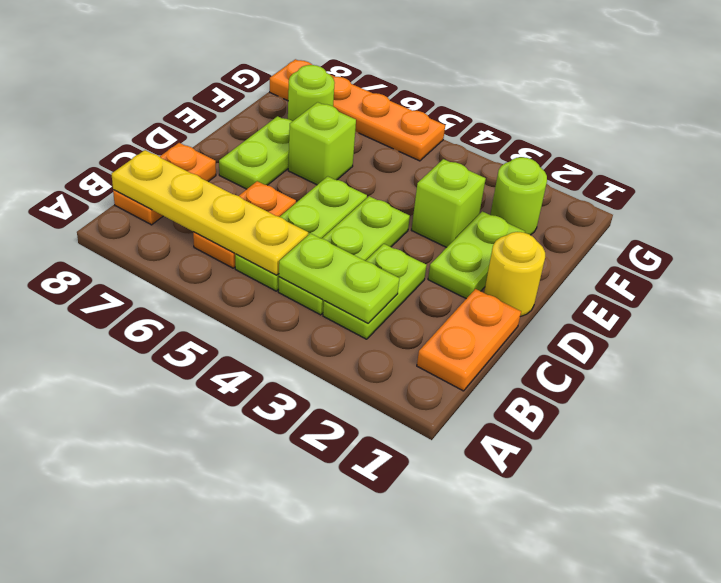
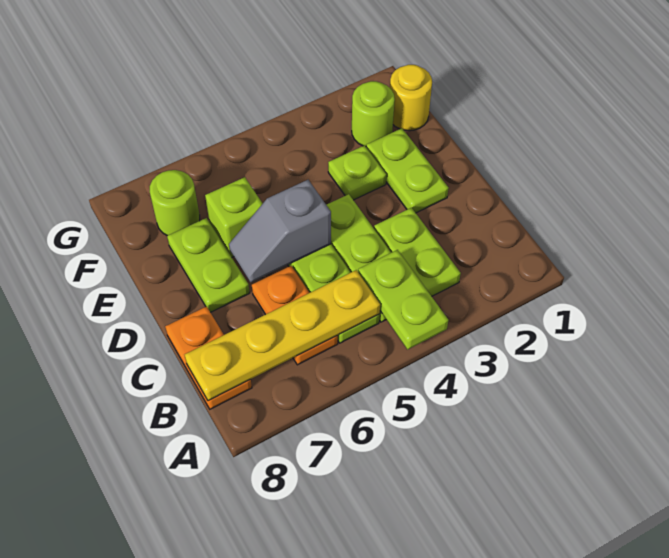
orange 1x2 plate [417,289,521,391] -> none
lime 1x2 plate [279,233,399,323] -> lime 1x2 plate turned to [358,250,448,350]
yellow 1x1 round brick [484,232,545,317] -> yellow 1x1 round brick moved to [390,65,432,131]
none -> grey 1x2 slope [229,180,331,282]
lime 1x1 brick [412,159,486,247] -> lime 1x1 plate [328,145,386,200]
orange 1x4 plate [270,59,445,161] -> none

